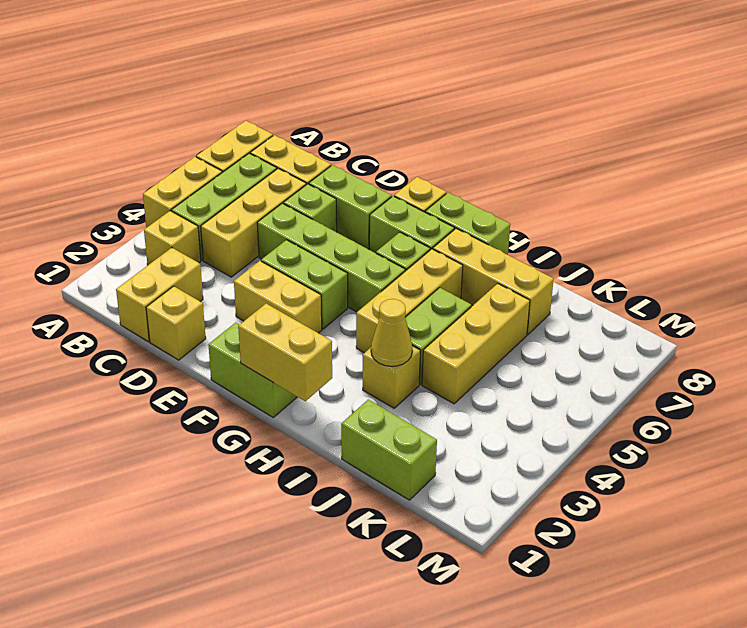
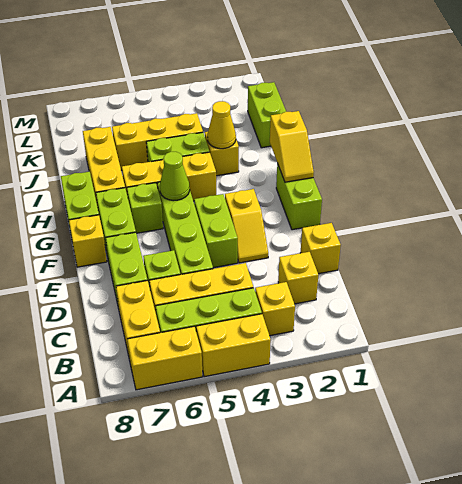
yellow 1x2 brick [116,248,203,342] -> yellow 1x1 brick [278,252,318,304]
yellow 1x2 brick [234,261,322,333] -> yellow 1x2 slope [225,189,268,263]
yellow 1x2 brick [238,304,332,401] -> yellow 1x2 slope [270,111,314,182]
none -> lime 1x1 cone [160,152,190,201]

